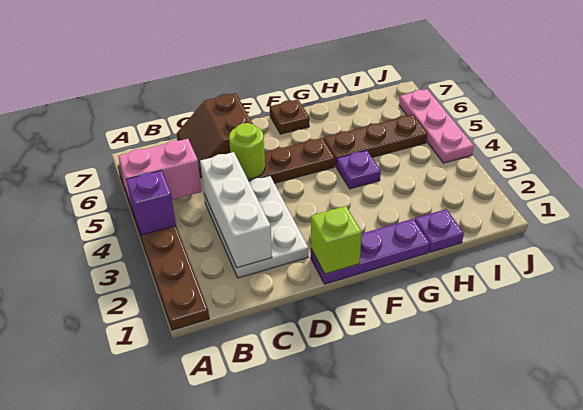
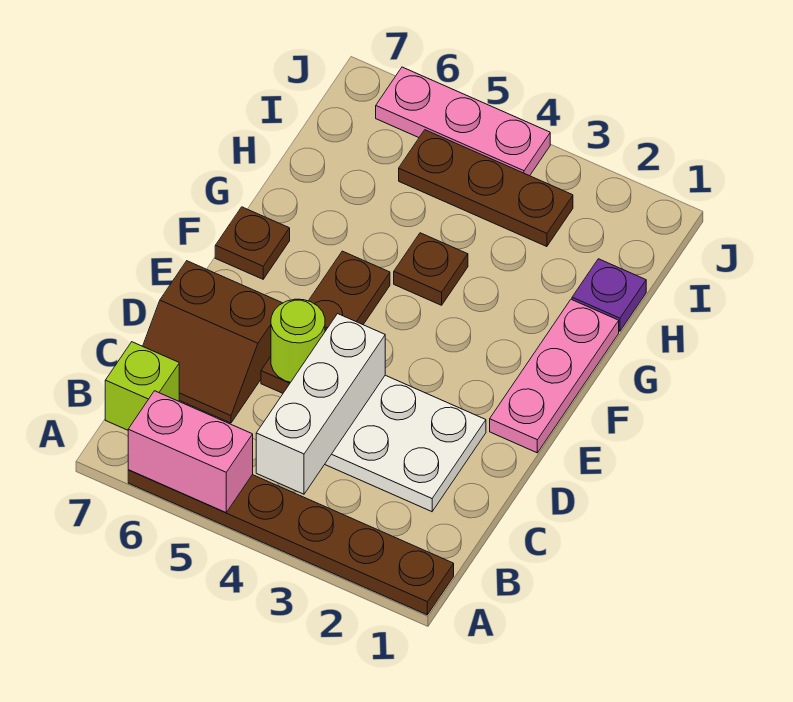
purple 1x1 brick [126,170,176,235] -> none
pink 1x2 brick [118,139,202,207] -> pink 1x2 brick turned to [128,391,253,512]
white 1x3 brick [200,152,272,268] -> white 1x3 brick turned to [256,314,385,494]
purple 1x3 plate [311,219,430,284] -> pink 1x3 plate [490,299,619,453]
lime 1x1 brick [311,206,362,274] -> lime 1x1 brick moved to [105,342,179,430]
purple 1x1 plate [337,150,381,189] -> brown 1x1 plate [394,233,468,305]
brown 1x3 plate [324,115,427,167] -> brown 1x3 plate turned to [399,130,573,247]

